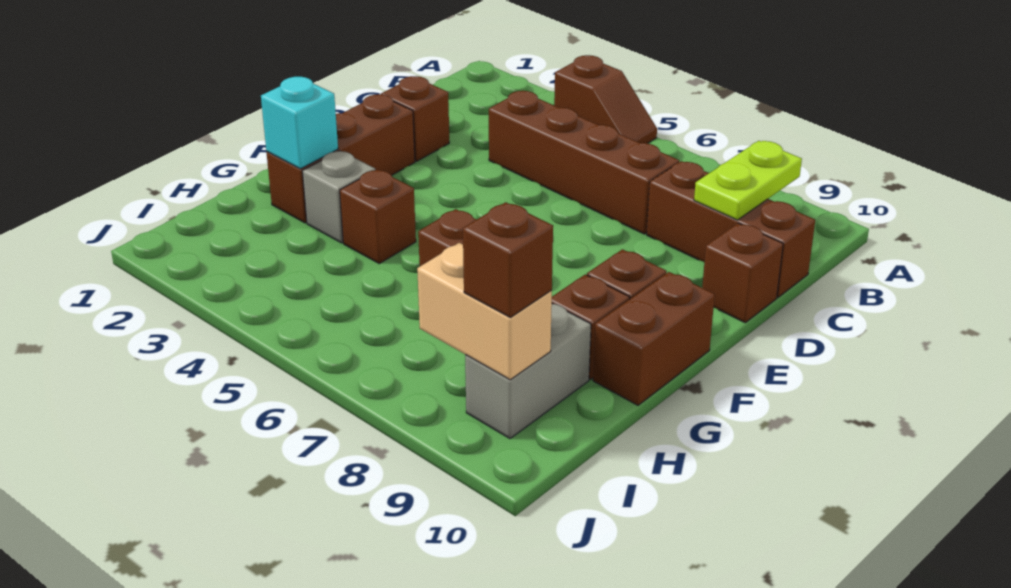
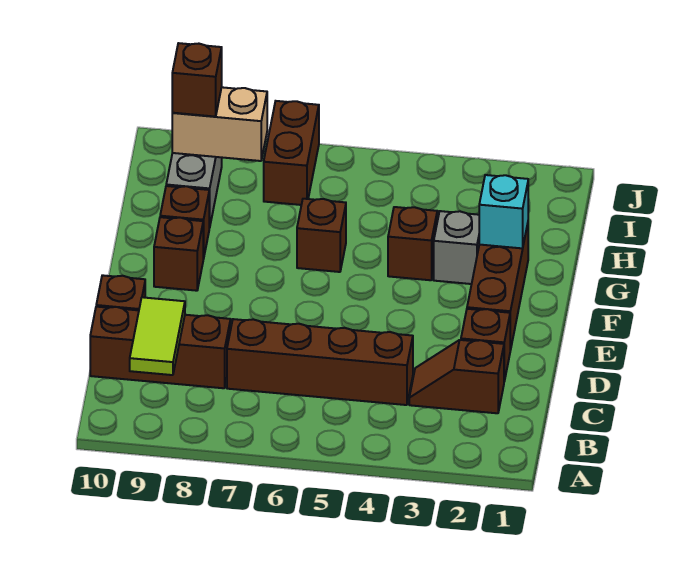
brown 1x2 slope [554,55,657,143] -> brown 1x2 slope moved to [409,340,504,413]
lime 1x2 plate [694,141,802,220] -> lime 1x2 tile [130,297,185,375]
brown 1x2 brick [593,272,715,405] -> brown 1x2 brick moved to [264,101,319,205]

